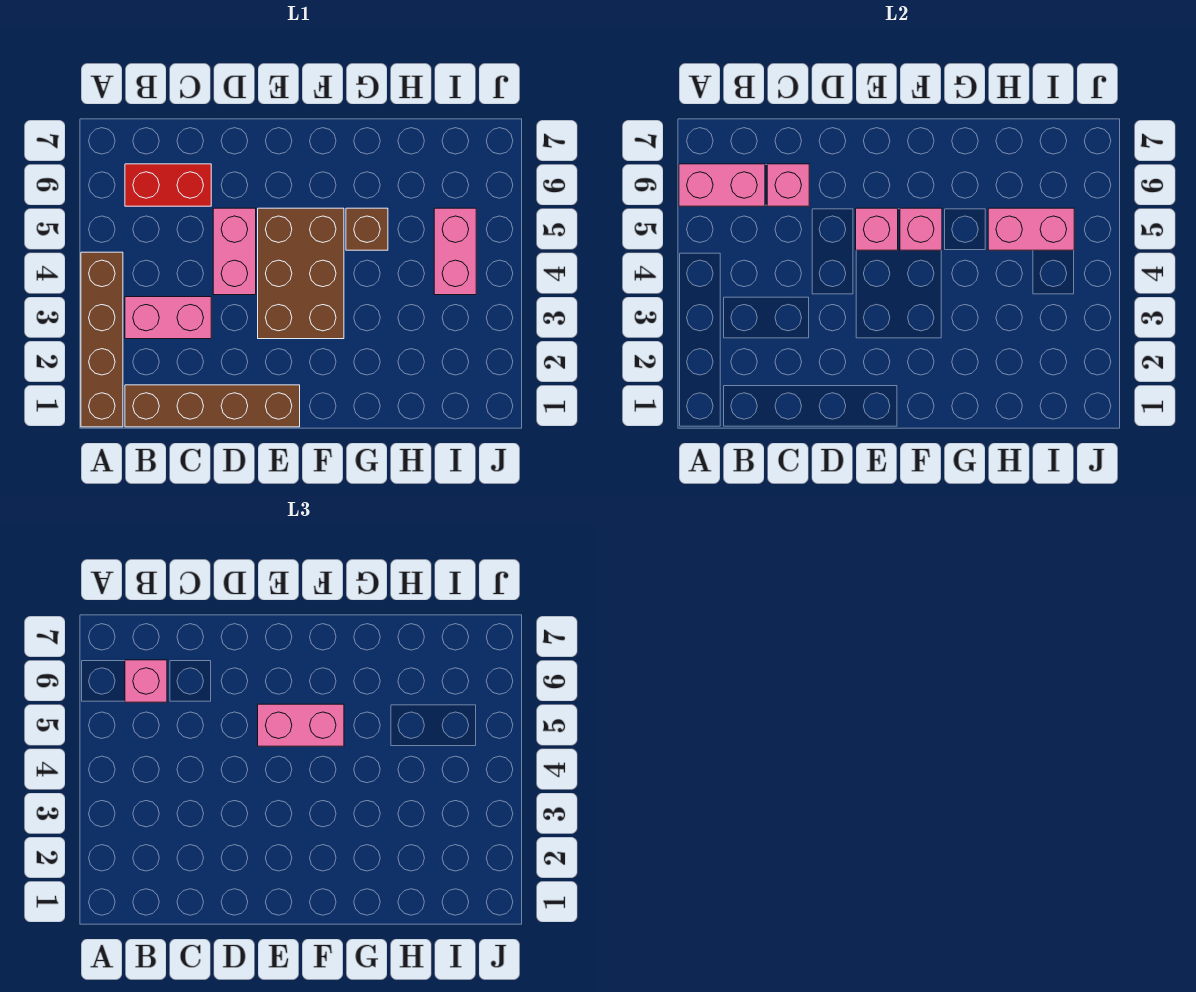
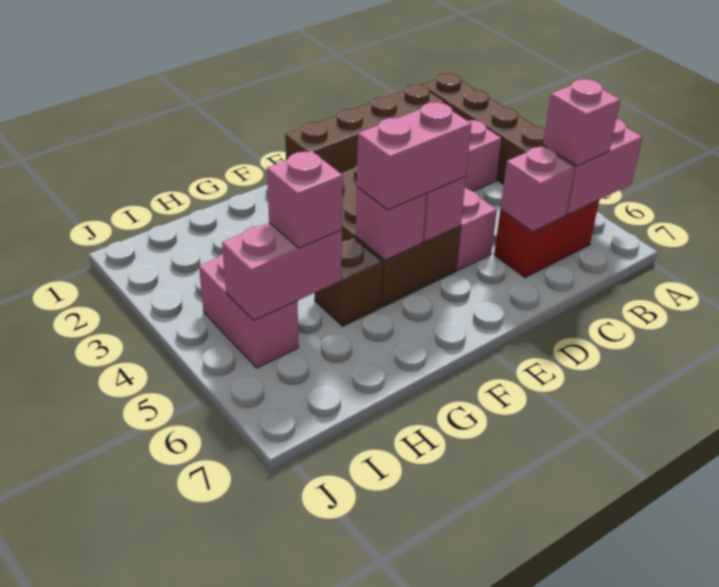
none -> pink 1x1 brick [267,151,343,248]

